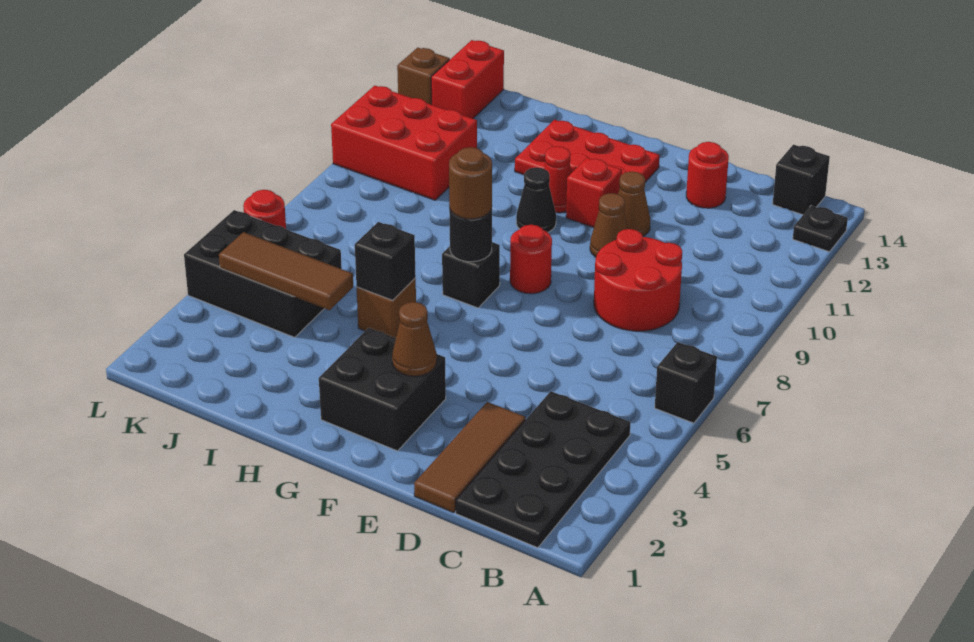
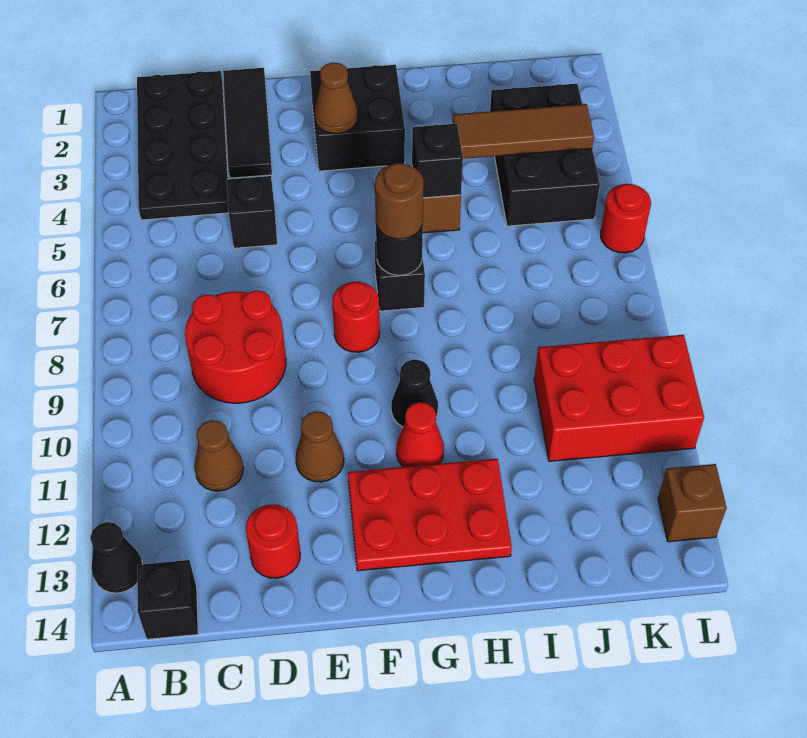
black 1x1 brick [655,342,717,423] -> black 1x1 brick moved to [227,176,277,248]
black 1x1 plate [793,206,848,252] -> black 1x1 cone [90,522,142,593]
brown 1x3 tile [414,402,526,513] -> black 1x3 tile [223,68,272,178]
brown 1x1 cone [590,193,628,257] -> brown 1x1 cone moved to [194,420,243,491]
red 1x1 brick [566,158,622,228] -> none
black 2x3 brick [184,210,342,337] -> black 2x3 brick turned to [490,84,600,226]
red 1x2 brick [431,40,504,119] -> none

